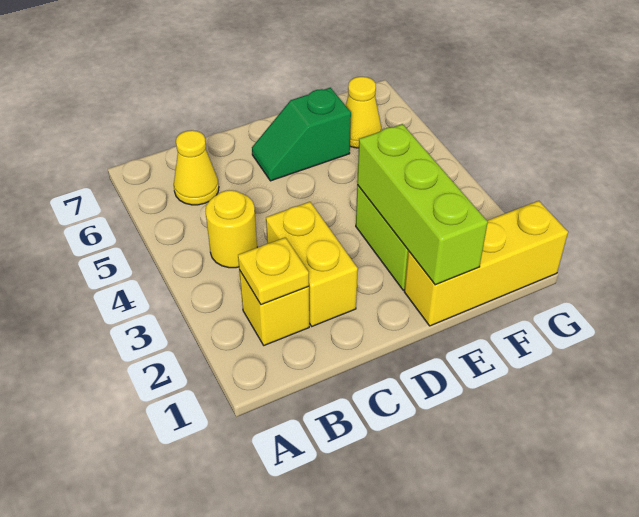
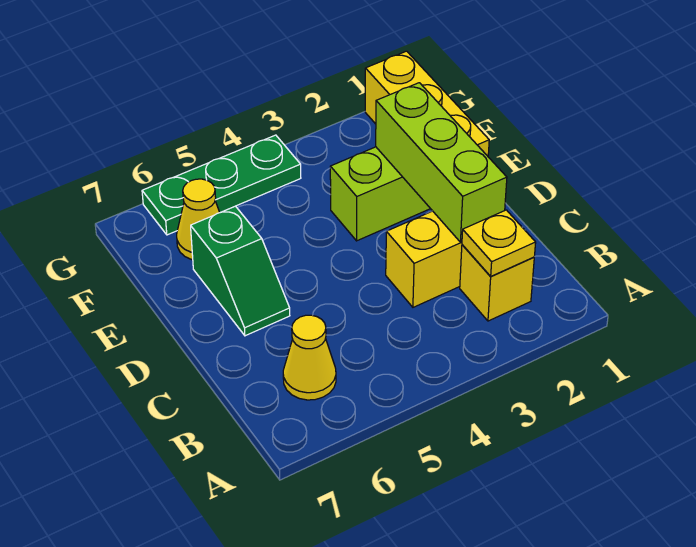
yellow 1x1 round brick [206,190,257,268] -> none
lime 1x3 brick [357,124,488,285] -> lime 1x3 brick turned to [376,83,507,242]
none -> green 1x3 plate [142,135,301,235]

